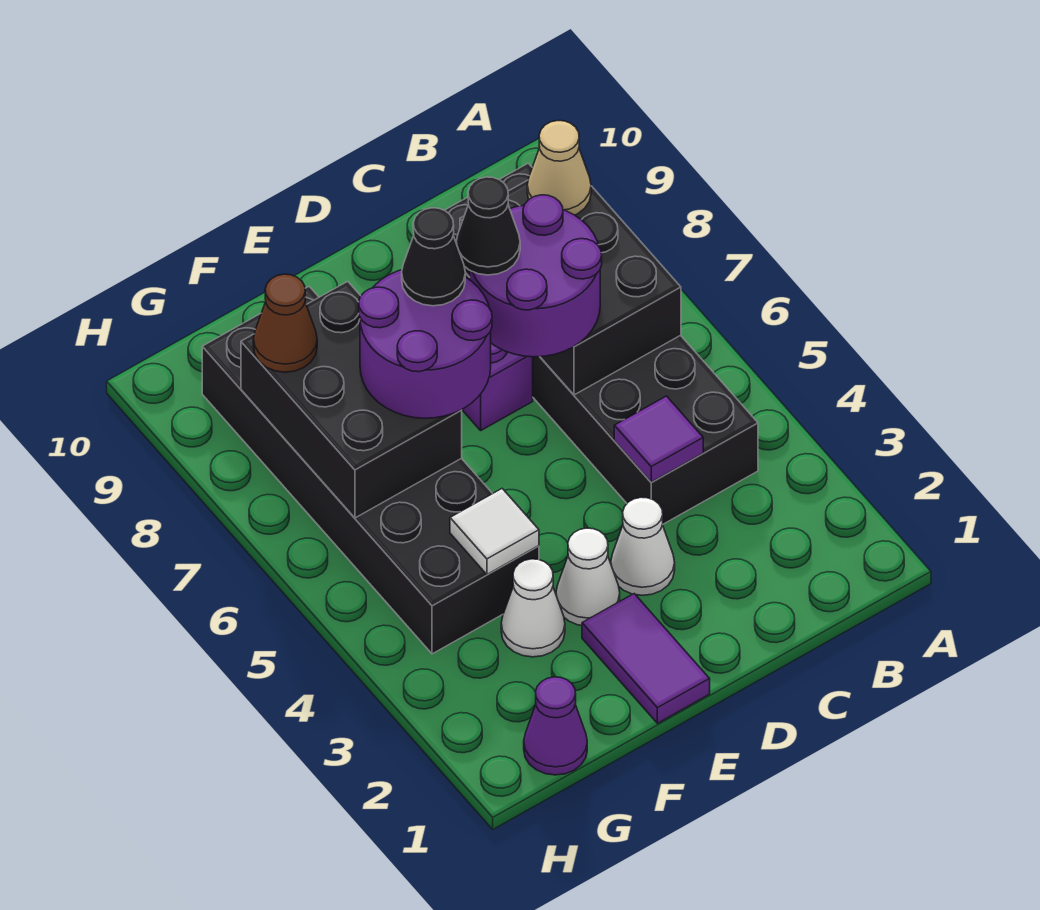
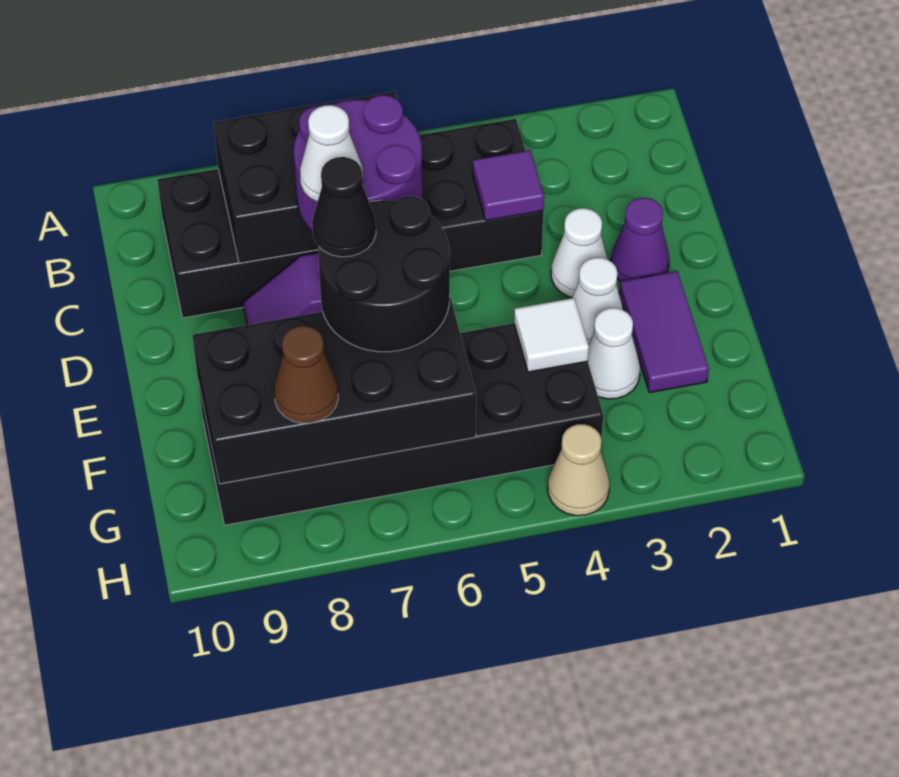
tan 1x1 cone [527,121,591,215] -> tan 1x1 cone moved to [548,424,610,516]
black 1x1 cone [456,177,520,275] -> white 1x1 cone [300,105,363,202]
purple 1x2 tile [582,594,710,723] -> purple 1x2 tile turned to [619,271,709,393]
purple 2x2 round brick [359,270,492,418] -> black 2x2 round brick [318,196,450,352]
black 2x3 brick [241,281,462,518] -> black 2x4 brick [192,297,476,484]
purple 1x1 cone [524,677,587,775] -> purple 1x1 cone moved to [611,198,669,281]

